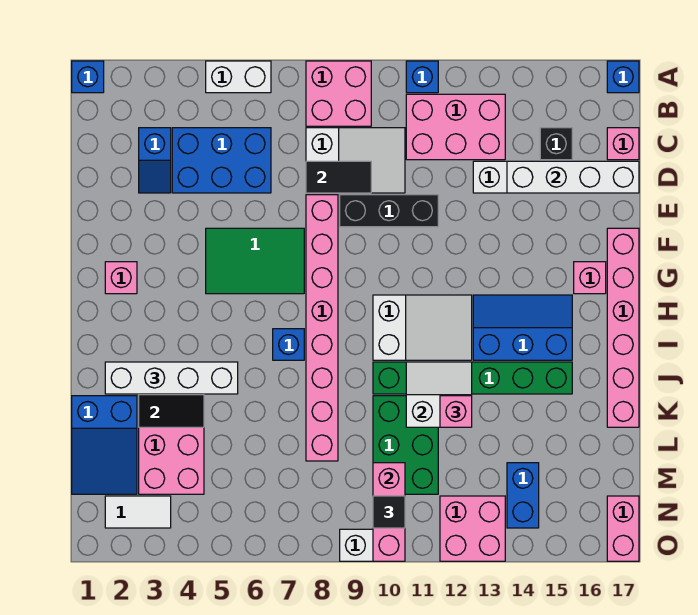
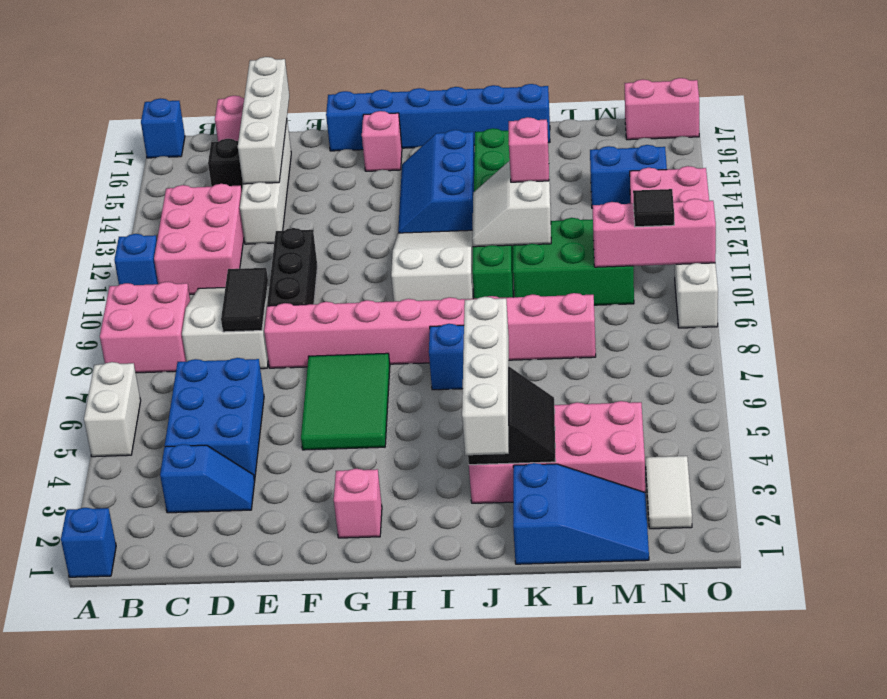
pink 1x6 brick [607,228,639,427] -> blue 1x6 brick [326,84,550,151]

